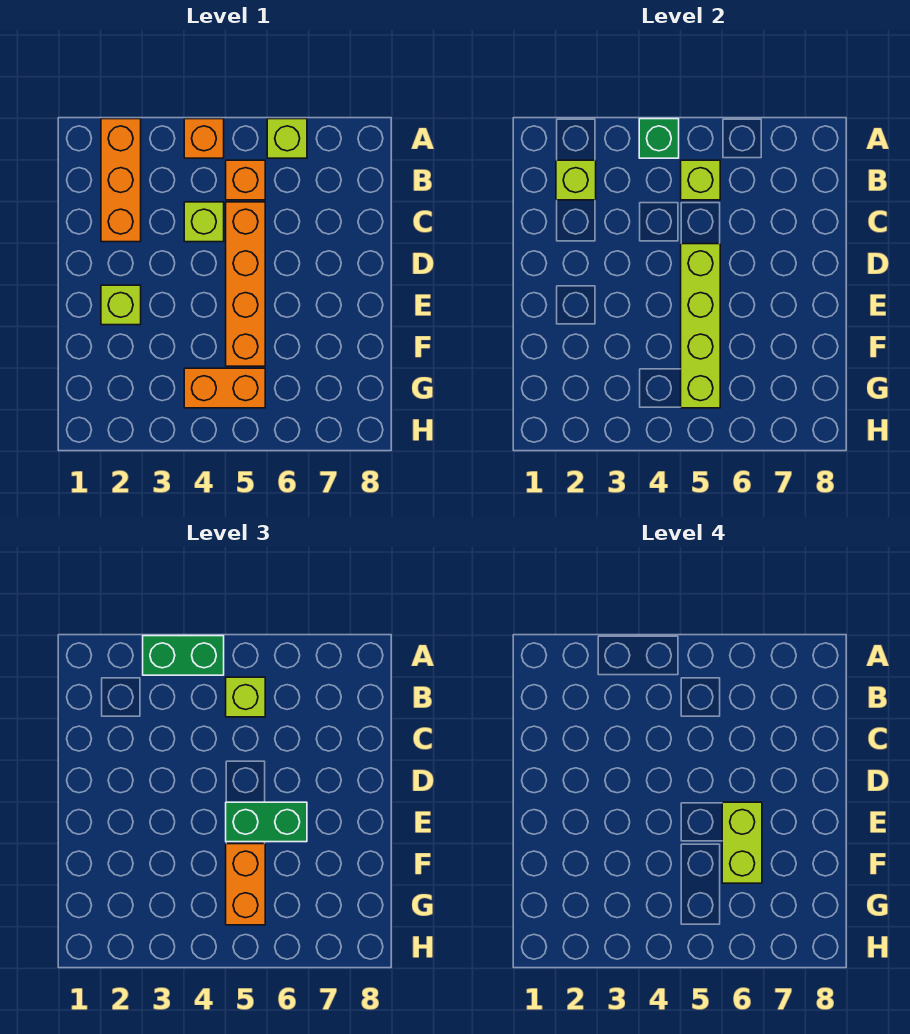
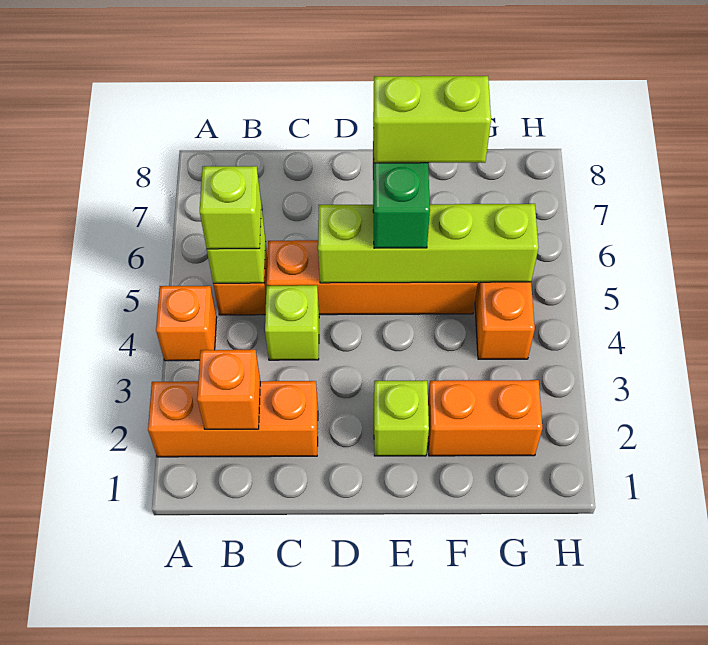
green 1x2 brick [143,636,224,675] -> none
green 1x1 brick [639,119,679,158] -> none
lime 1x1 brick [267,119,307,158] -> none
lime 1x1 brick [556,160,596,200] -> orange 1x1 brick [197,350,260,429]
orange 1x2 brick [226,844,265,925] -> orange 1x2 brick moved to [428,380,542,456]

